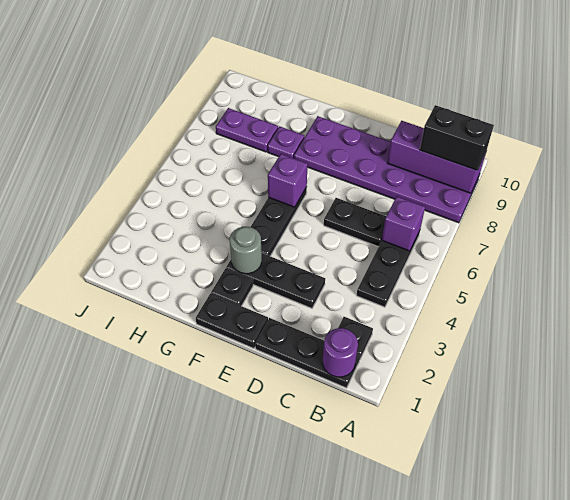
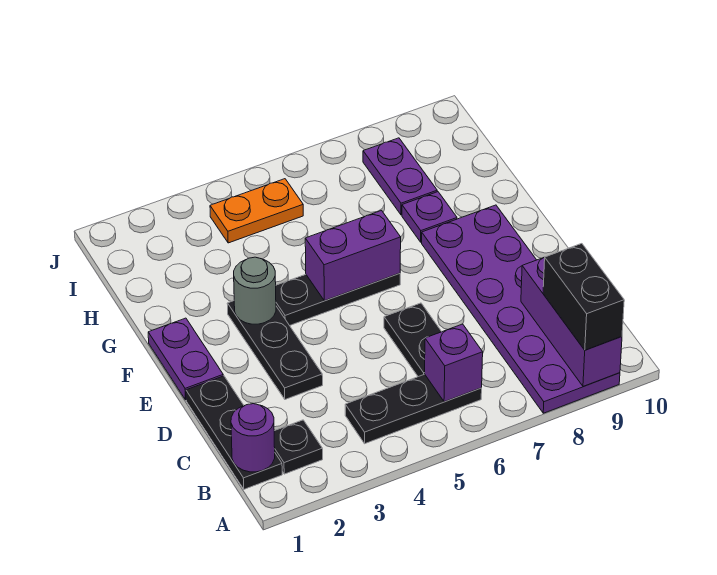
black 1x2 plate [196,293,268,348] -> purple 1x2 plate [148,318,223,400]
black 1x1 plate [211,268,253,306] -> none
purple 1x1 brick [268,154,308,207] -> purple 1x2 brick [305,211,401,301]
none -> orange 1x2 plate [210,179,303,243]

